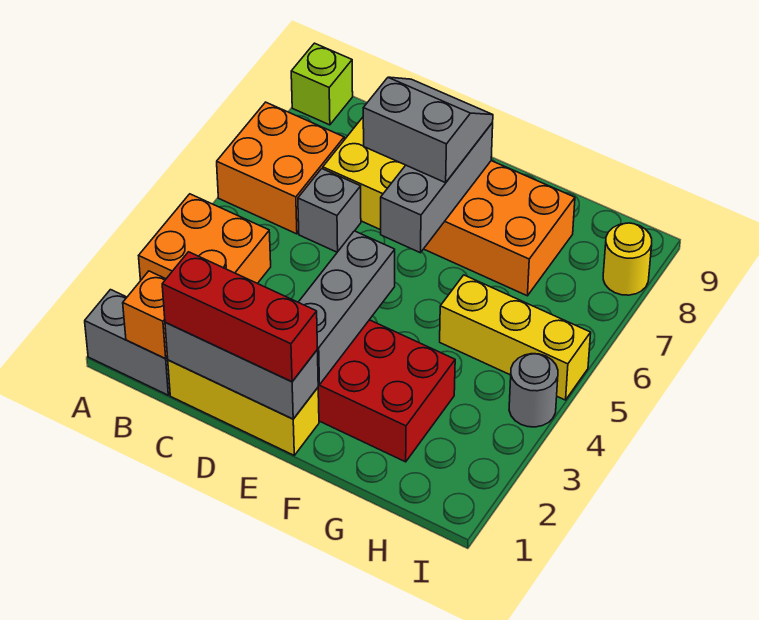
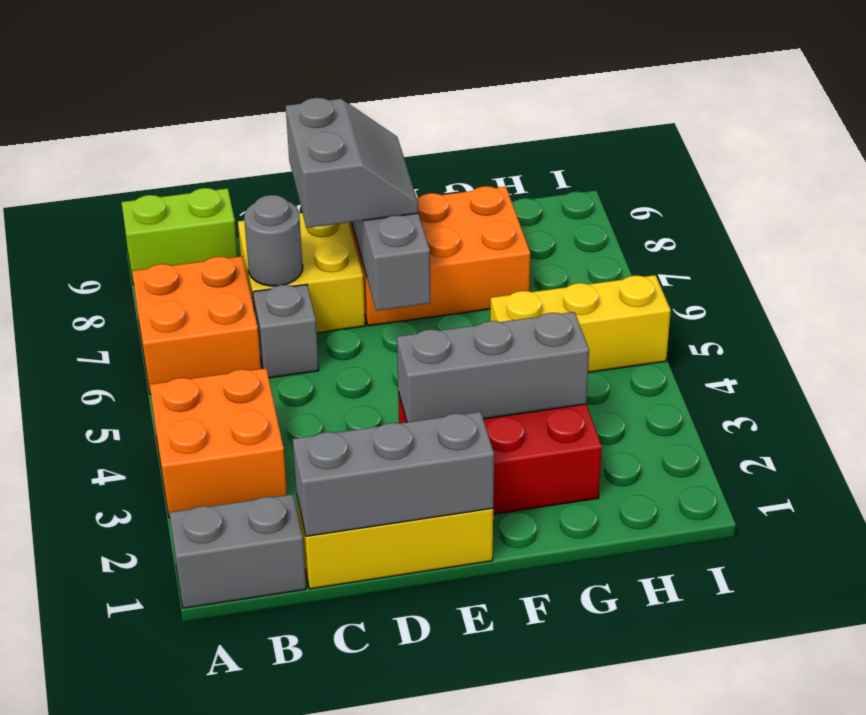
lime 1x1 brick [291,43,353,125] -> lime 1x2 brick [122,188,238,285]
orange 1x1 brick [123,271,168,358] -> none
red 1x3 brick [162,252,317,382] -> none
grey 2x2 slope [363,77,493,183] -> grey 2x2 slope turned to [286,98,419,228]
grey 1x3 brick [298,231,395,385] -> grey 1x3 brick turned to [397,312,589,422]
grey 1x1 round brick [509,354,558,427] -> grey 1x1 round brick moved to [244,195,303,286]
yellow 1x1 round brick [603,223,652,295] -> none

